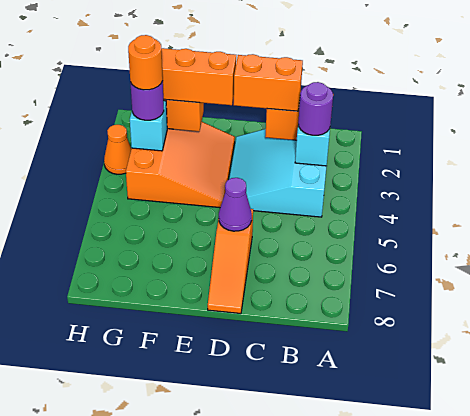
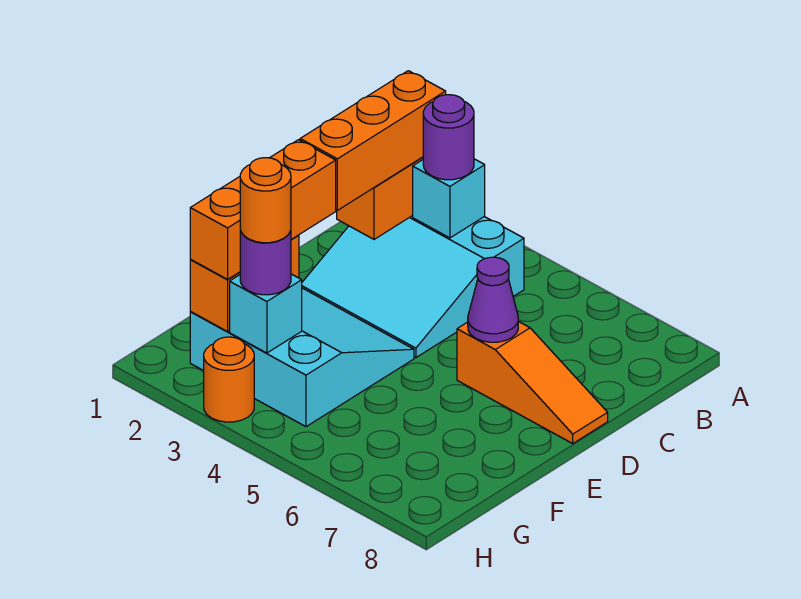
orange 1x2 brick [234,54,303,111] -> orange 1x3 brick [300,71,446,210]
orange 3x3 slope [126,122,235,208] -> cyan 3x3 slope [190,288,414,427]
orange 1x1 cone [104,125,131,174] -> orange 1x1 round brick [204,337,254,422]

